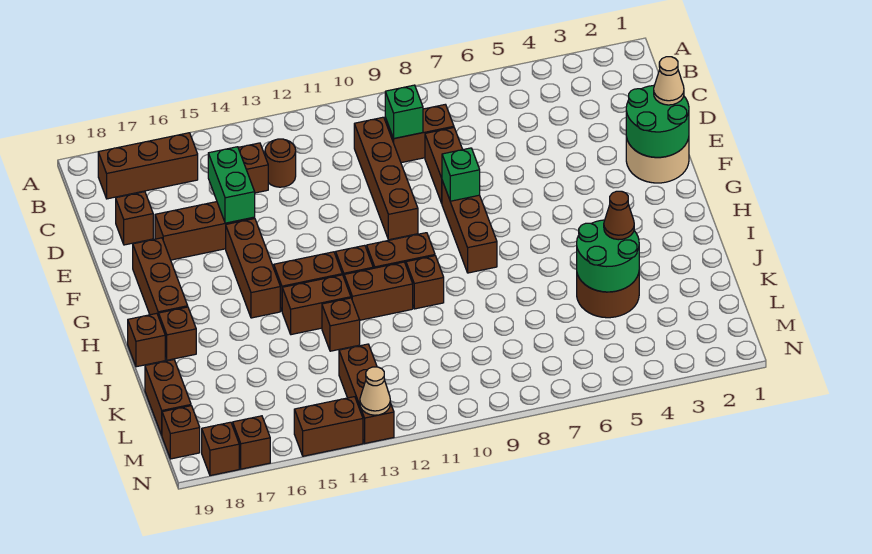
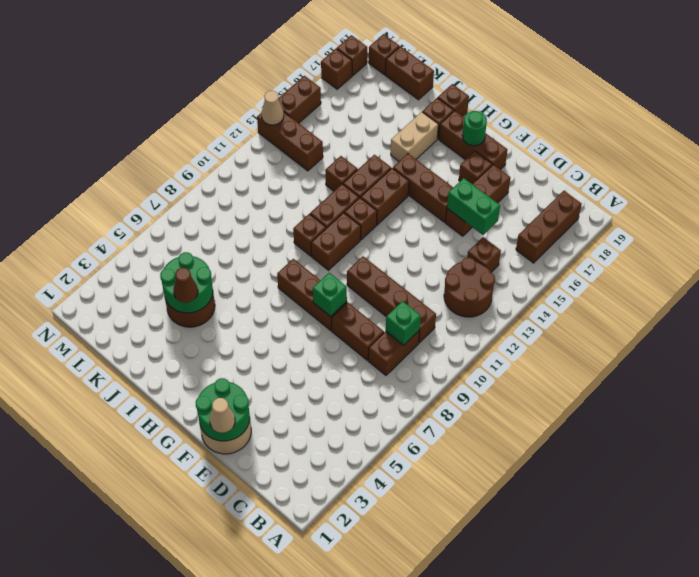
brown 1x1 round brick [265,139,296,187] -> brown 2x2 round brick [444,258,495,317]
brown 1x1 brick [116,192,153,245] -> brown 1x1 brick moved to [459,151,492,184]
none -> green 1x1 round brick [462,111,487,146]
none -> tan 1x2 brick [391,112,438,161]

